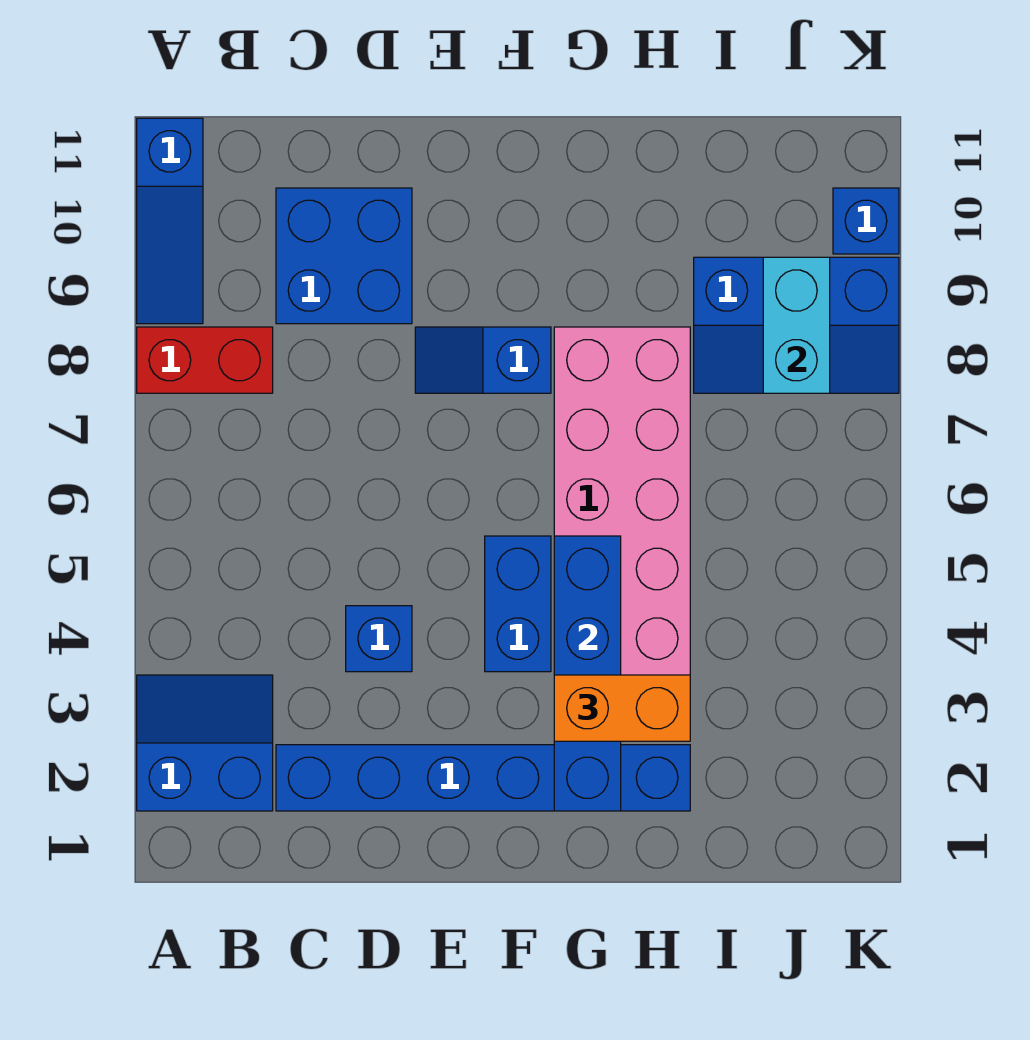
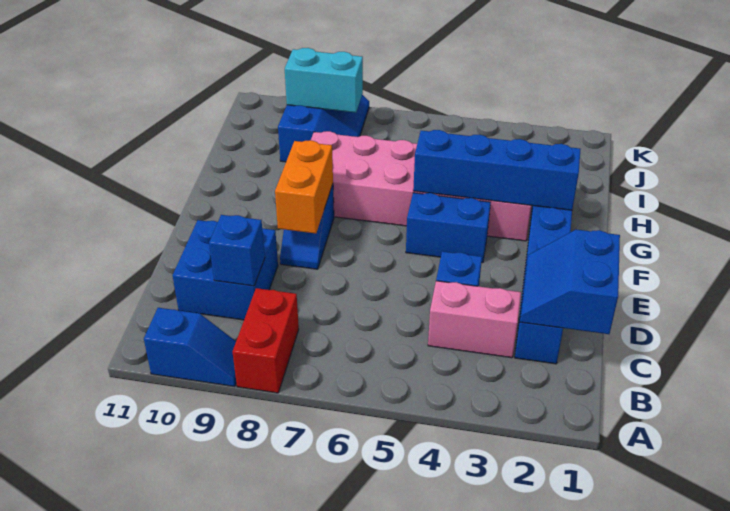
blue 2x2 slope [137,675,273,811] -> blue 2x2 slope moved to [520,229,620,334]
blue 1x3 slope [137,118,203,324] -> blue 1x2 slope [144,308,236,387]
none -> pink 1x2 brick [428,281,521,358]
orange 1x2 brick [554,675,690,741] -> orange 1x2 brick moved to [275,140,333,233]
blue 1x1 brick [833,188,899,254] -> blue 1x1 brick moved to [209,215,265,286]

